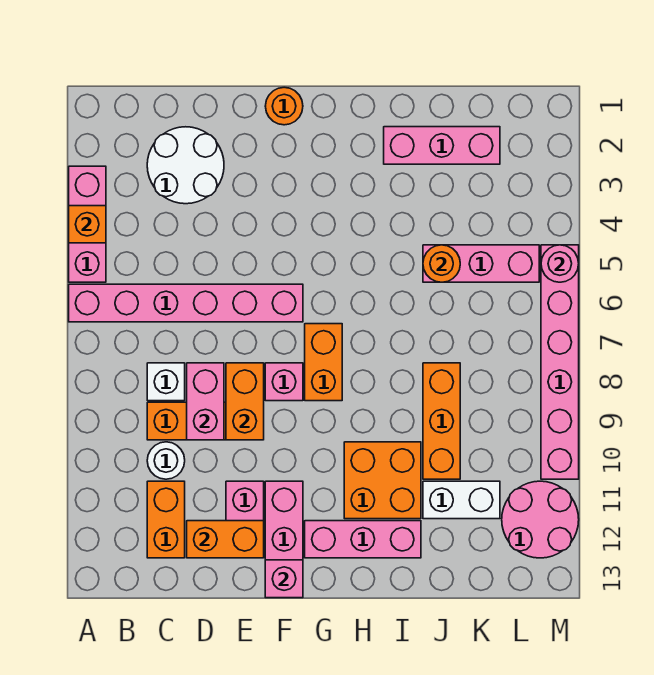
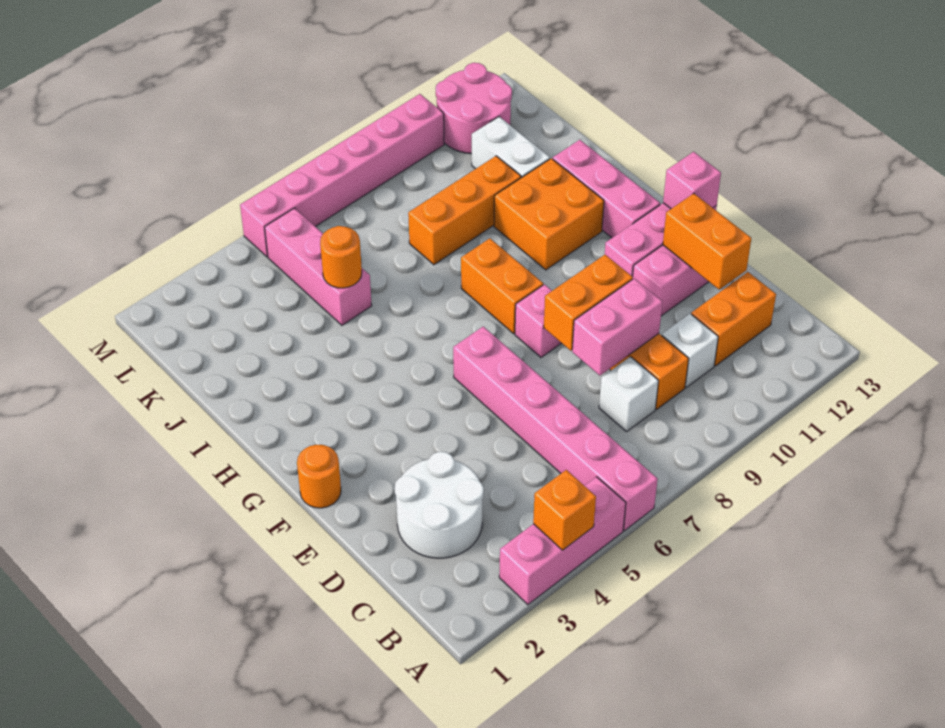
white 1x1 round brick [147,442,185,479] -> white 1x1 brick [662,314,718,387]
orange 1x2 brick [305,324,342,401] -> orange 1x2 brick turned to [461,238,543,334]
pink 1x3 brick [384,127,500,164] -> none
pink 1x1 round brick [541,245,579,282] -> none

